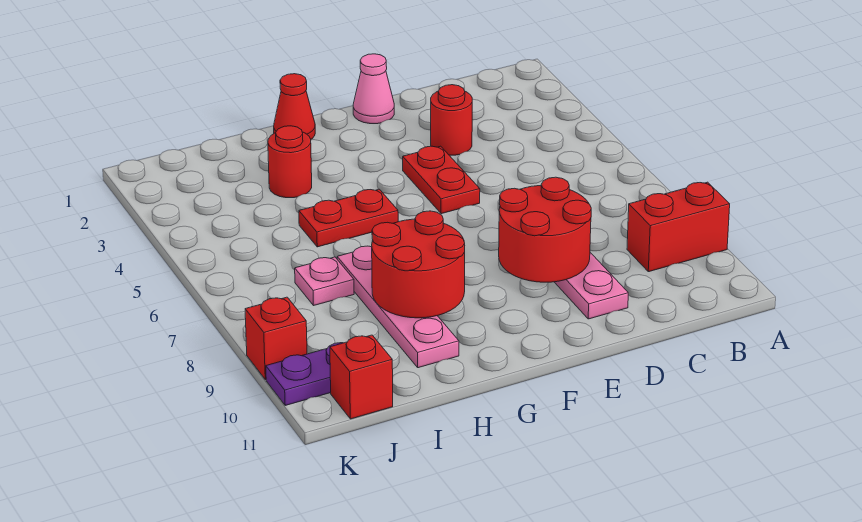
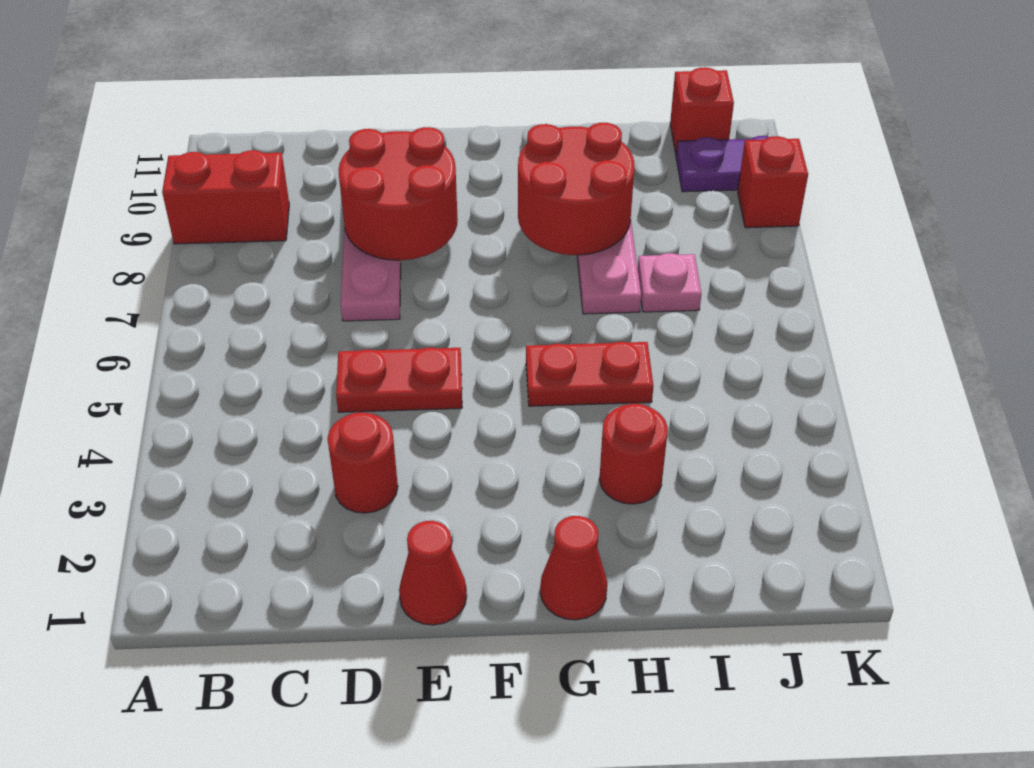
pink 1x1 cone [353,54,394,124] -> red 1x1 cone [399,521,467,625]
red 1x2 plate [403,146,480,214] -> red 1x2 plate turned to [336,348,462,412]

